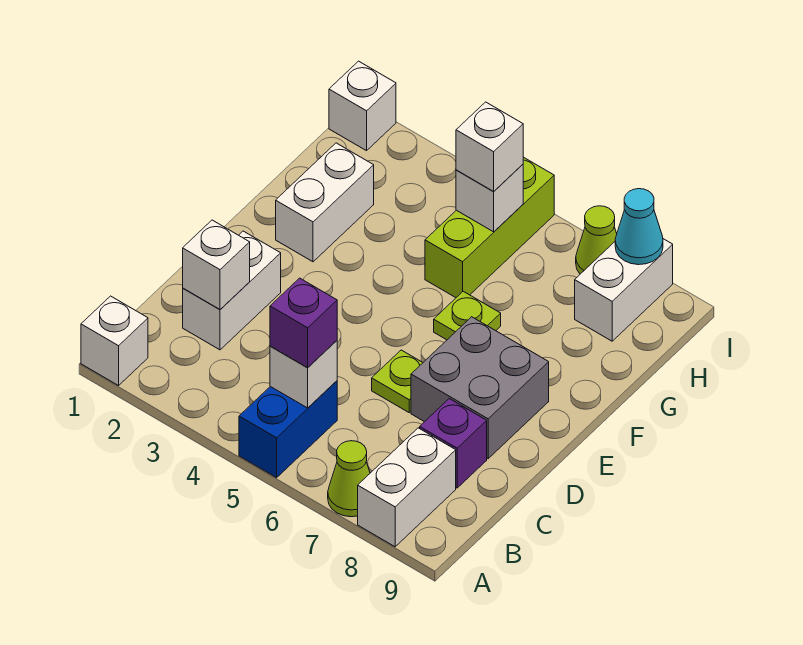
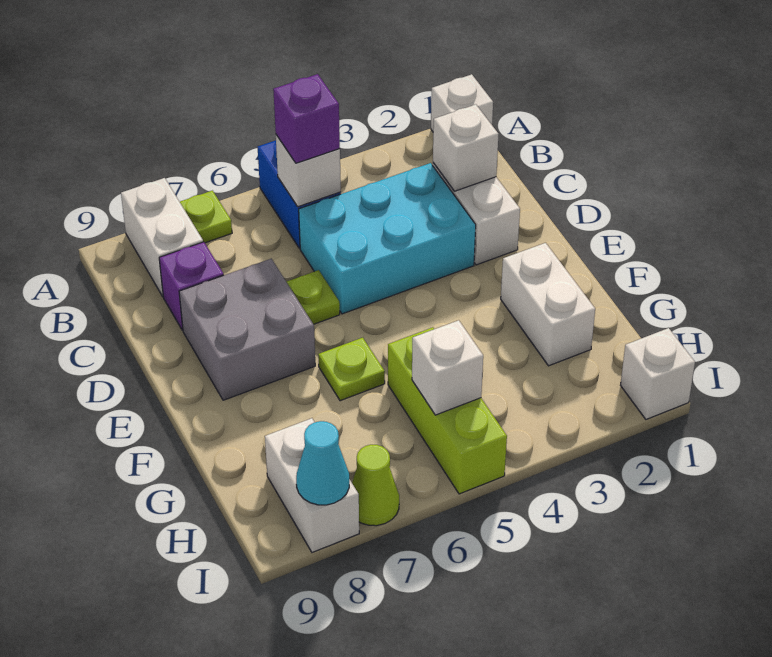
lime 1x1 cone [328,441,370,517] -> lime 1x1 plate [180,191,232,243]
none -> cyan 2x3 brick [299,163,476,314]
white 1x1 brick [456,102,523,192] -> none

